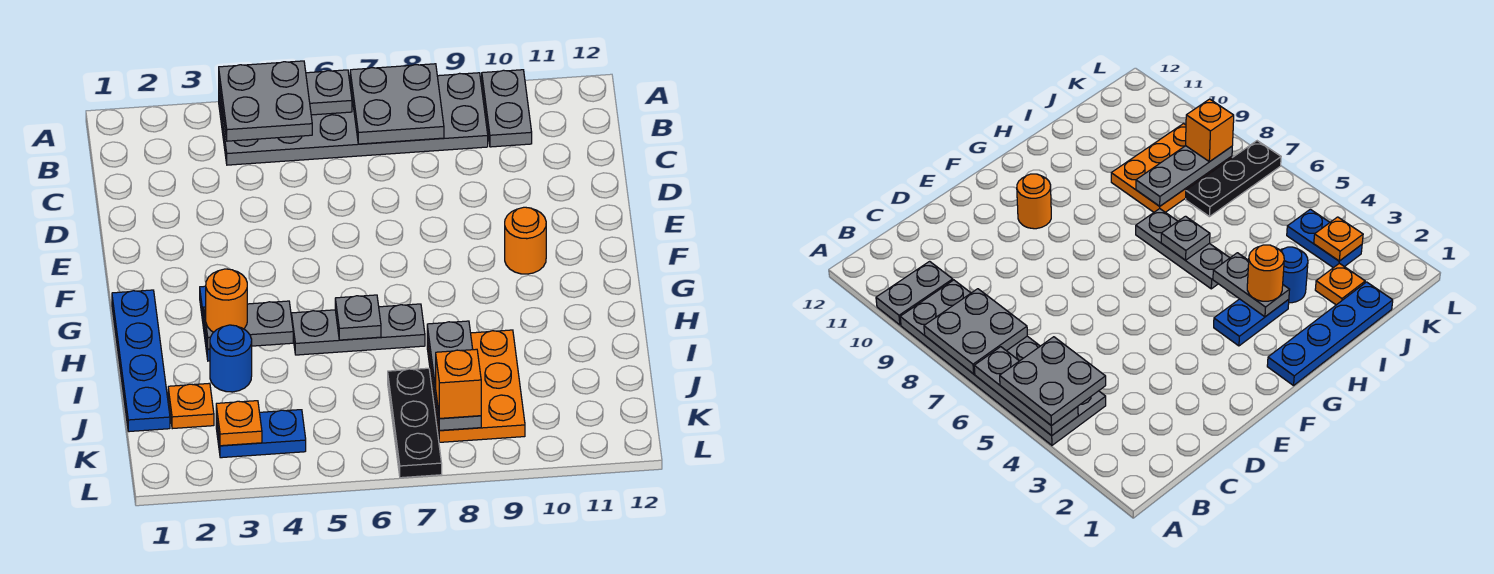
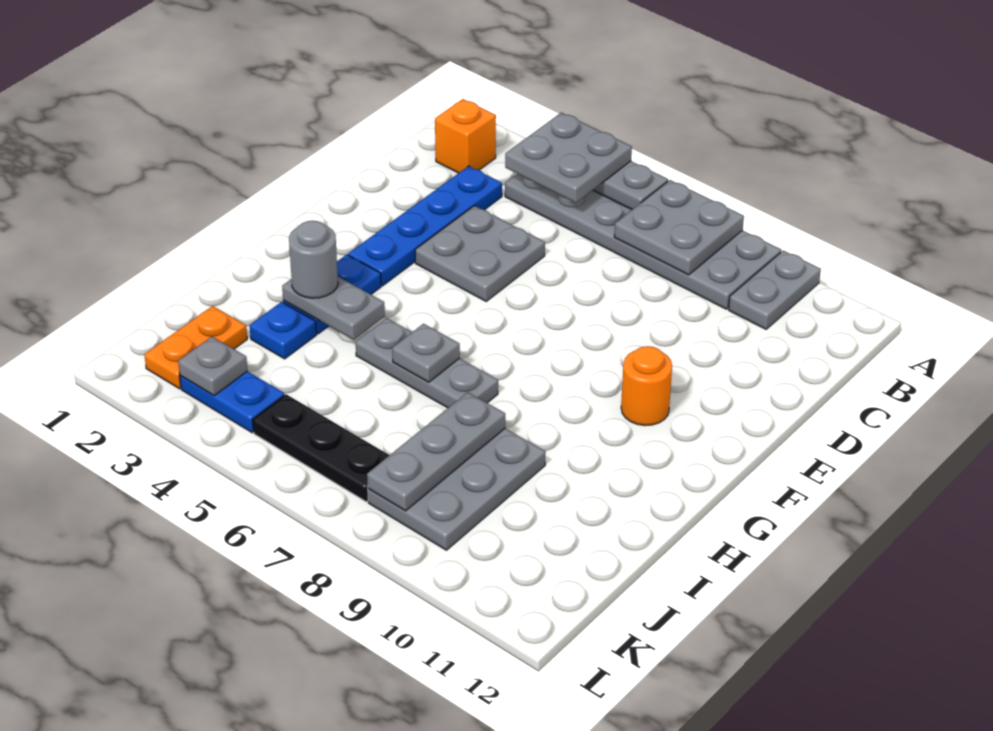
none -> grey 2x2 plate [415,206,545,301]
blue 1x4 plate [112,290,170,432] -> blue 1x4 plate moved to [348,166,502,286]
orange 1x1 round brick [206,269,247,332] -> grey 1x1 round brick [289,221,338,298]
blue 1x1 round brick [210,325,252,392] -> blue 1x1 plate [250,302,316,359]
orange 2x3 plate [427,330,525,442] -> grey 2x3 plate [368,428,546,550]
orange 1x1 plate [168,383,214,429] -> orange 1x2 plate [145,306,247,389]
black 1x3 plate [388,368,442,478] -> black 1x3 plate turned to [253,394,389,502]
orange 1x1 plate [216,401,262,446] -> grey 1x1 plate [178,337,248,396]
orange 1x1 brick [436,349,481,418] -> orange 1x1 brick moved to [435,99,496,173]

